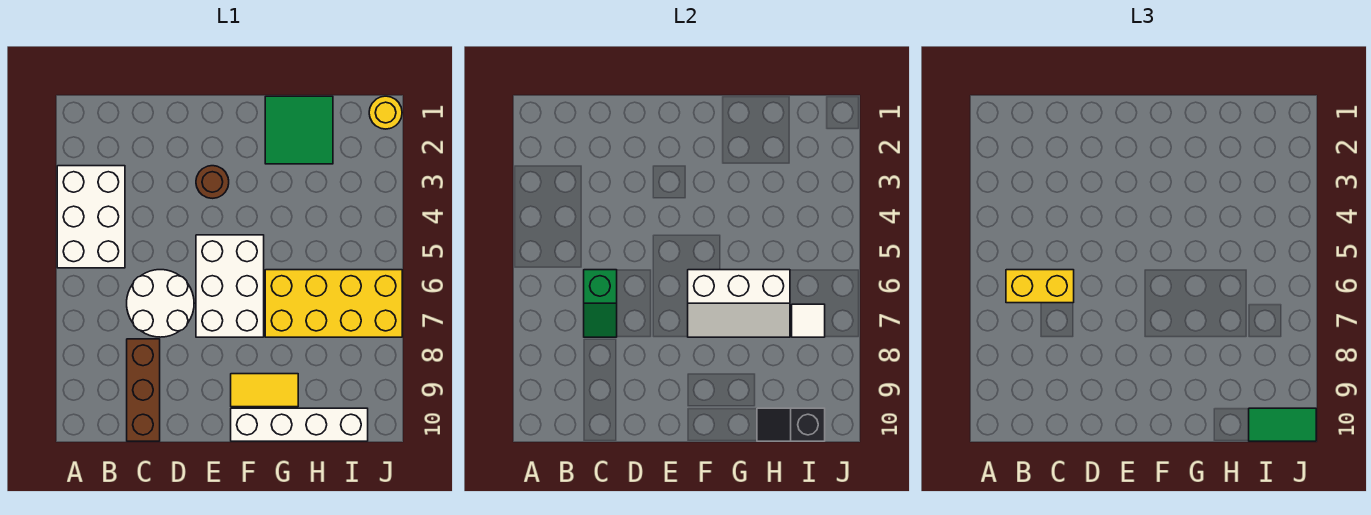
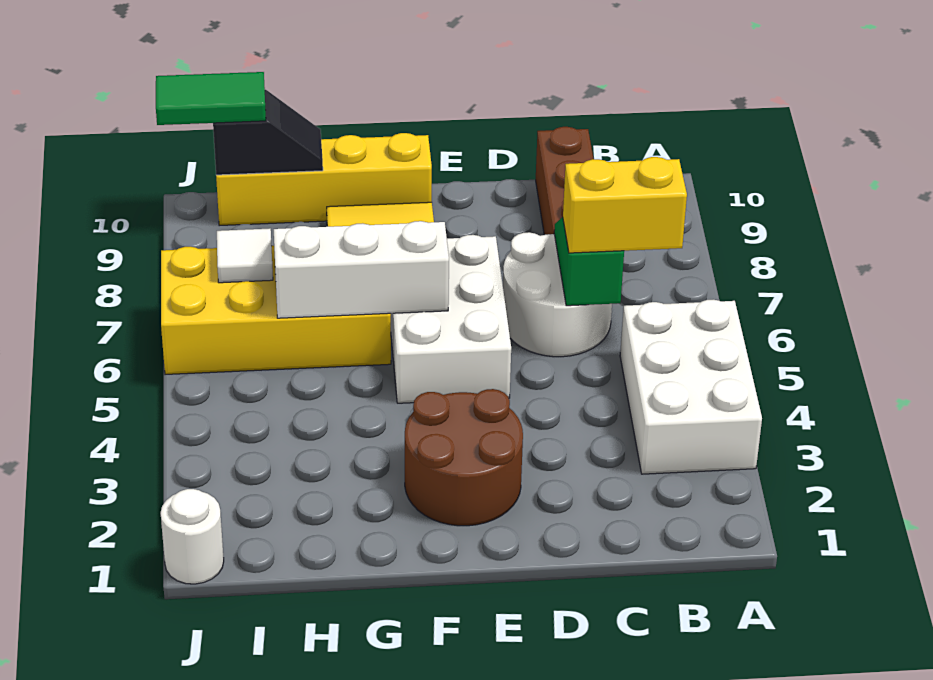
brown 1x1 round brick [196,166,229,198] -> brown 2x2 round brick [405,389,523,526]
white 1x4 brick [231,408,368,441] -> yellow 1x4 brick [216,133,432,225]
green 2x2 tile [265,96,333,164] -> none
yellow 1x1 round brick [369,96,402,129] -> white 1x1 round brick [161,489,224,584]

